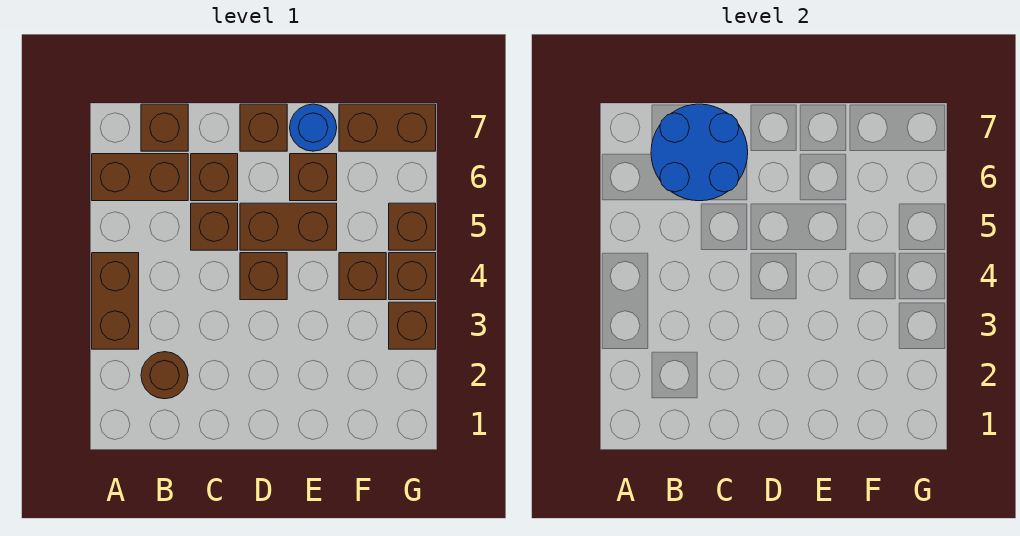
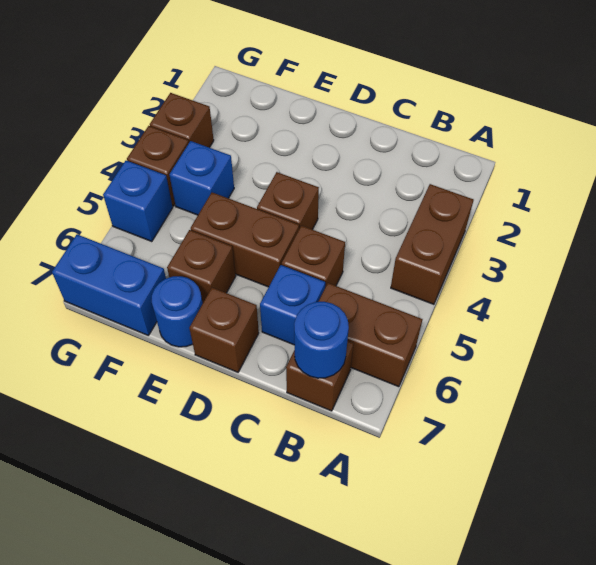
brown 1x1 round brick [141,352,188,399] -> none
blue 2x2 round brick [651,104,748,201] -> blue 1x1 round brick [294,302,349,378]
brown 1x1 brick [191,154,238,201] -> blue 1x1 brick [260,265,325,345]
brown 1x1 brick [339,253,386,300] -> blue 1x1 brick [169,141,234,215]
brown 1x2 brick [339,104,436,151] -> blue 1x2 brick [52,234,166,335]
brown 1x1 brick [389,203,436,250] -> blue 1x1 brick [103,161,173,242]

